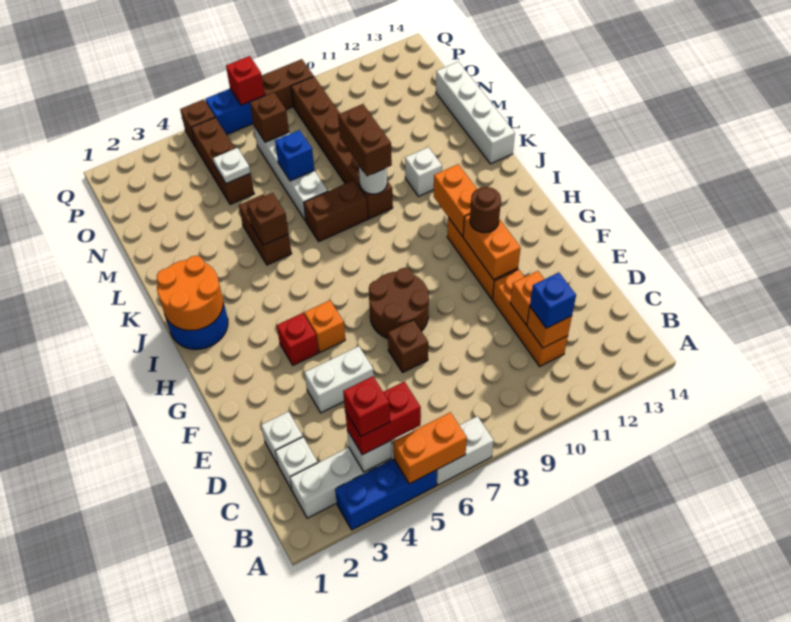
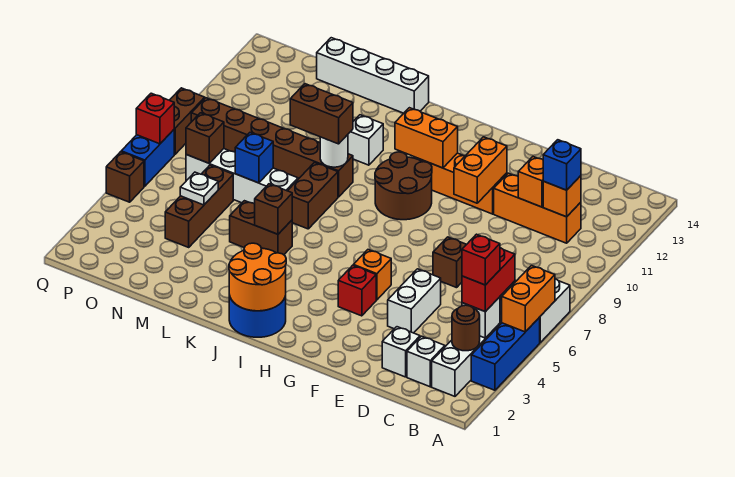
brown 2x2 round brick [369,268,429,338] -> brown 2x2 round brick moved to [375,152,432,220]
orange 1x2 brick [463,214,521,280] -> orange 1x2 brick turned to [454,137,507,203]
brown 1x1 round brick [470,187,501,233] -> brown 1x1 round brick moved to [452,305,480,351]
brown 1x3 brick [191,118,254,204] -> brown 1x3 brick turned to [165,165,233,247]

